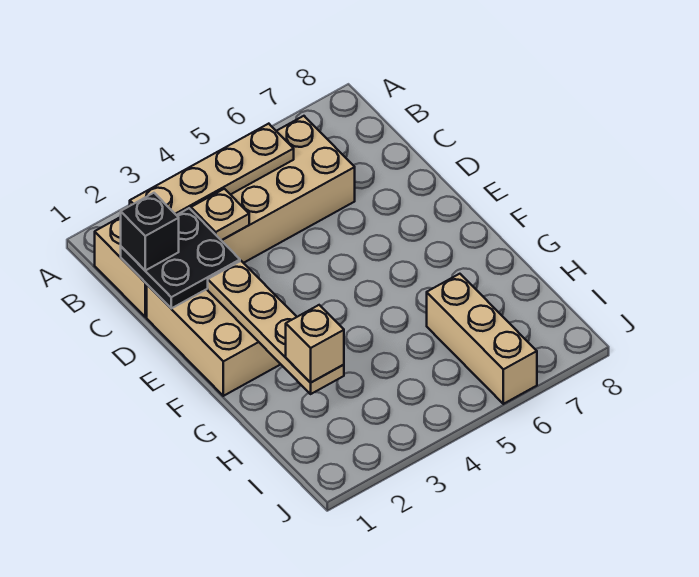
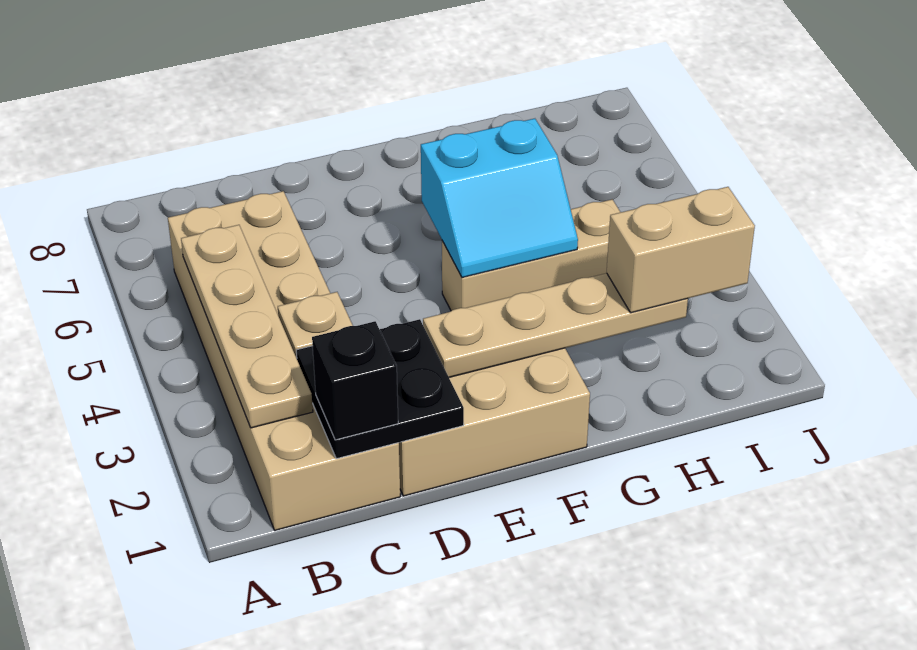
none -> cyan 2x2 slope [421,119,578,278]
tan 1x1 brick [286,305,344,383] -> tan 1x2 brick [607,187,755,313]
tan 1x3 brick [427,274,537,404] -> tan 1x3 brick moved to [442,199,620,311]

